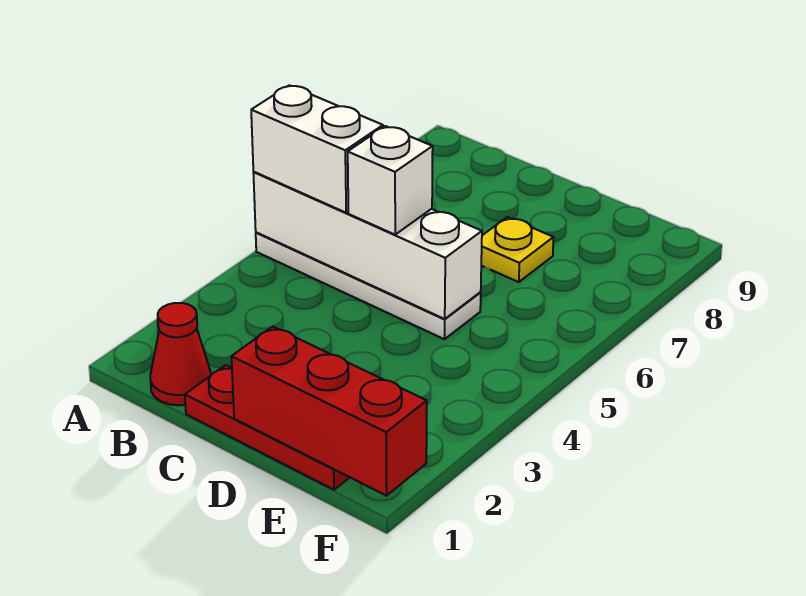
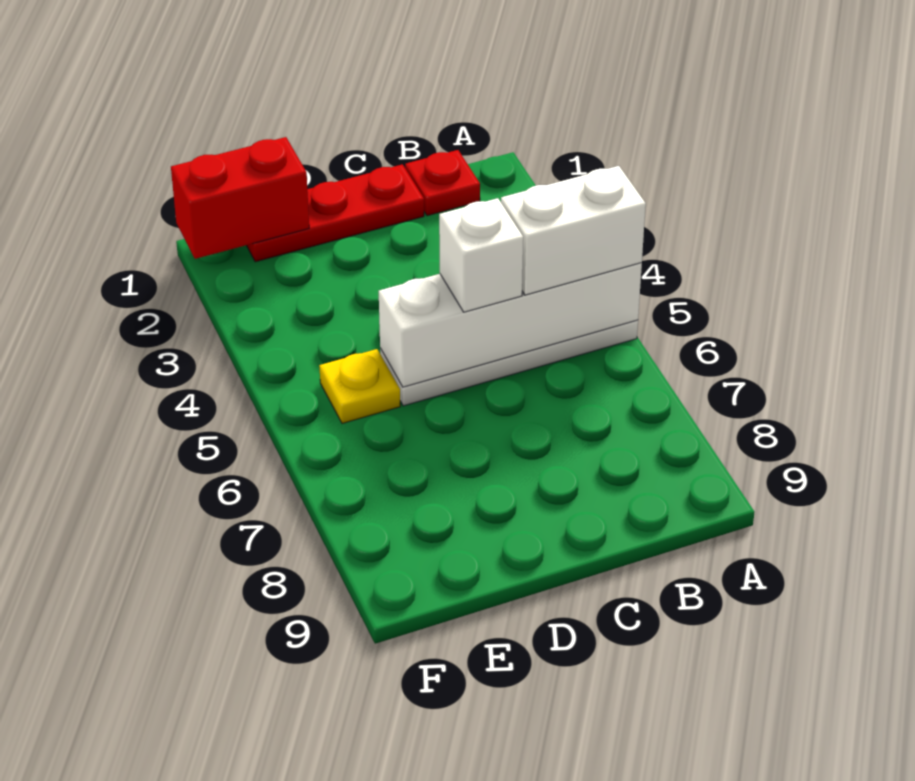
red 1x1 cone [150,303,211,405] -> red 1x1 plate [405,150,480,216]
red 1x3 brick [231,327,427,496] -> red 1x2 brick [171,137,309,259]
yellow 1x1 plate [481,217,554,282] -> yellow 1x1 plate moved to [319,349,400,423]

